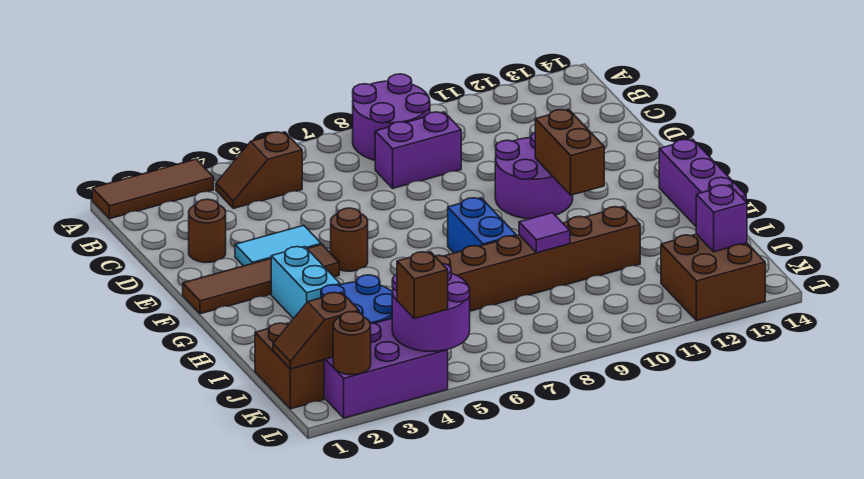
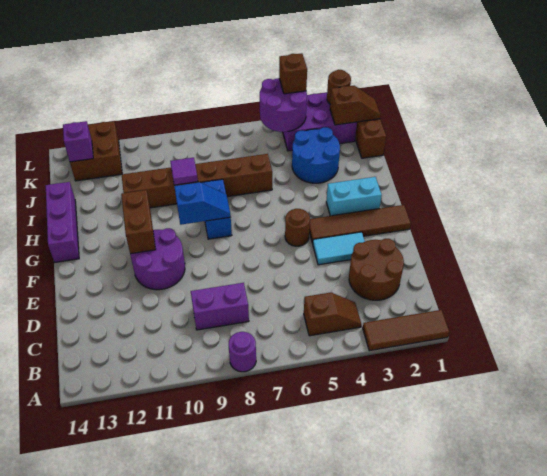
purple 2x2 round brick [353,74,430,160] -> purple 1x1 round brick [229,332,256,372]
brown 1x1 round brick [189,199,226,263] -> brown 2x2 round brick [349,239,404,300]
cyan 1x2 brick [271,247,340,319] -> cyan 1x2 brick turned to [326,177,382,216]
none -> blue 1x2 slope [174,182,231,225]

